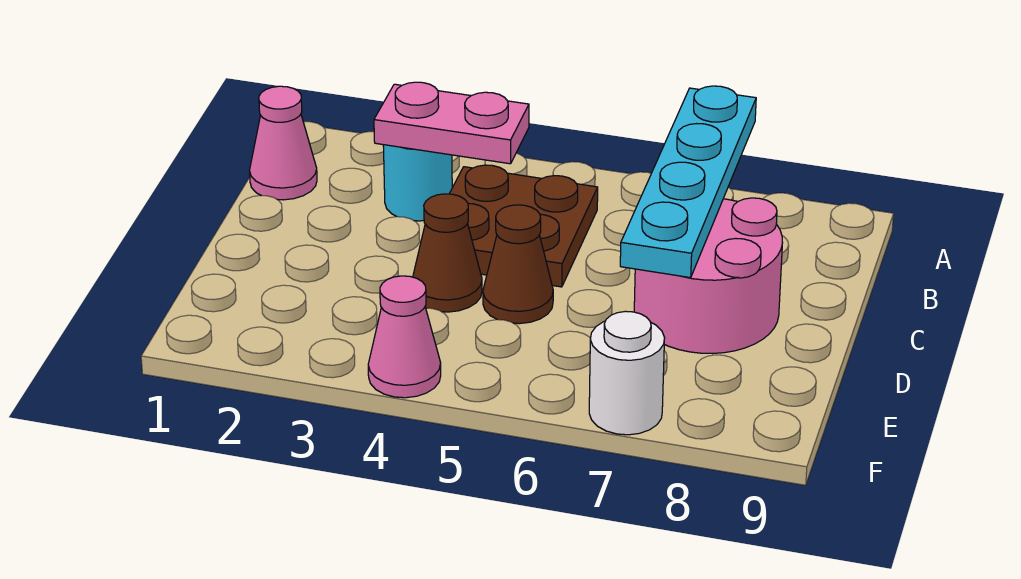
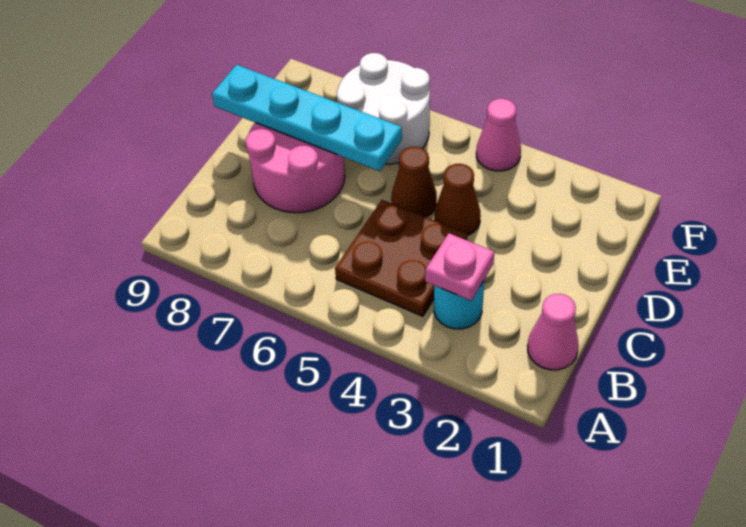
cyan 1x4 plate [620,86,756,278] -> cyan 1x4 plate turned to [212,65,402,171]
pink 1x2 plate [374,82,529,164] -> pink 1x1 plate [425,233,494,301]
white 1x1 round brick [589,311,665,435] -> white 2x2 round brick [337,53,430,164]

